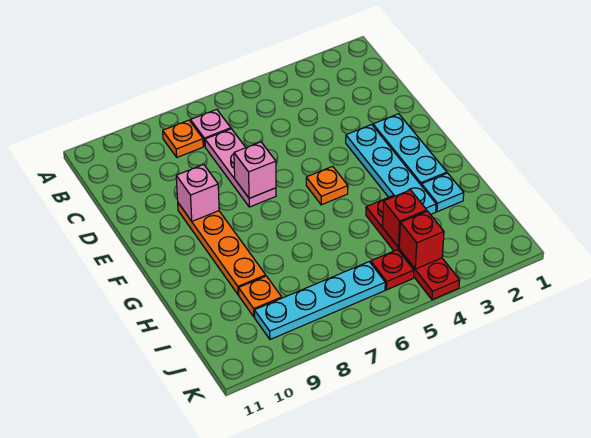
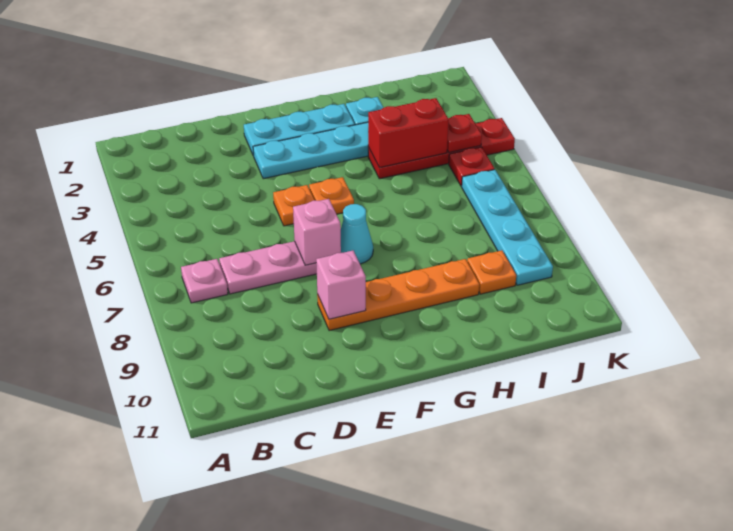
orange 1x1 plate [163,120,203,157] -> orange 1x1 plate moved to [273,185,315,226]
none -> cyan 1x1 cone [341,204,373,264]
red 1x1 brick [383,190,427,247] -> red 1x2 brick [368,98,449,168]
red 1x1 brick [399,211,444,269] -> red 1x1 plate [447,114,482,152]

